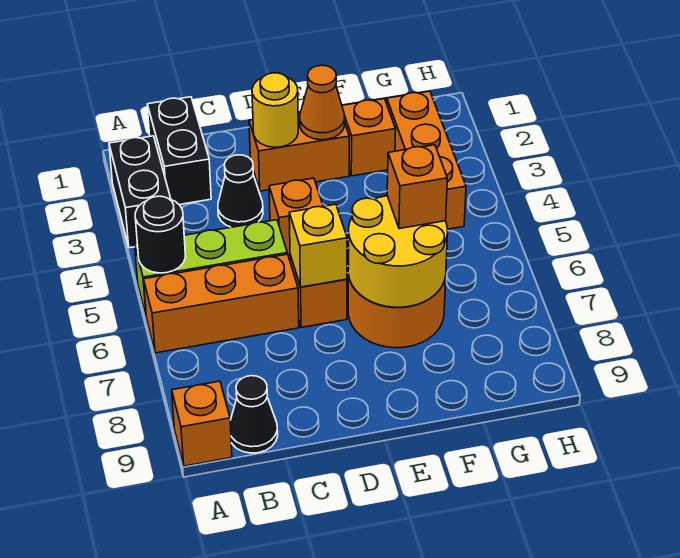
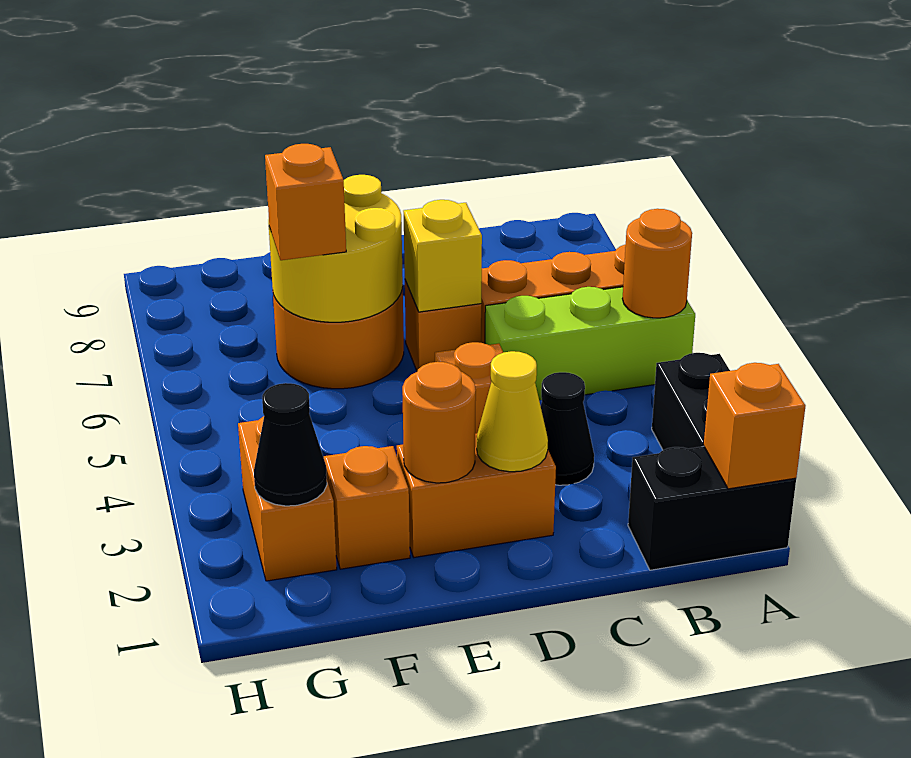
black 1x1 round brick [135,196,185,273] -> orange 1x1 round brick [622,209,692,318]
orange 1x1 brick [172,381,232,466] -> orange 1x1 brick moved to [704,363,805,489]
black 1x2 brick [147,97,211,205] -> black 1x2 brick turned to [628,446,796,570]
black 1x1 cone [230,376,278,453] -> black 1x1 cone moved to [254,383,327,506]
yellow 1x1 round brick [252,73,298,147] -> yellow 1x1 cone [477,351,548,472]
orange 1x1 cone [300,65,345,140] -> orange 1x1 round brick [402,362,476,483]
orange 1x3 brick [387,91,466,229] -> orange 1x2 brick [238,416,337,581]

